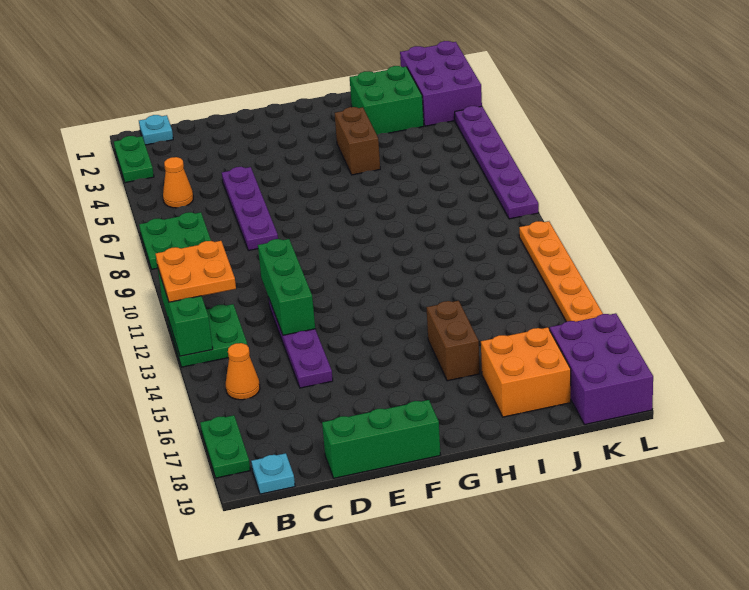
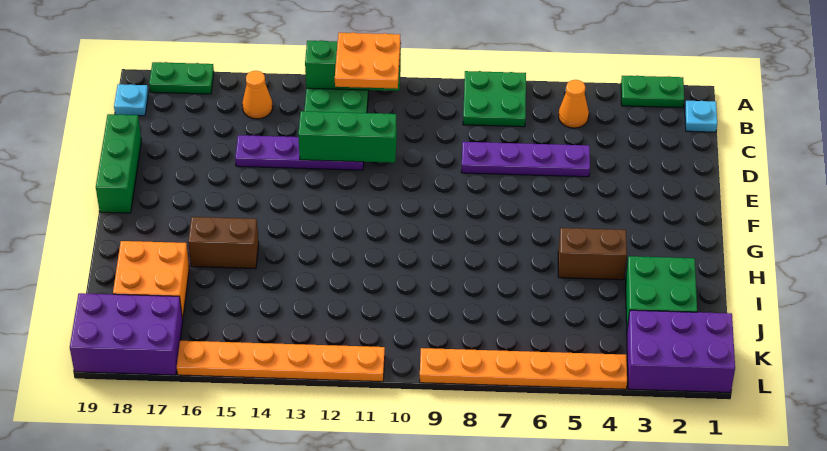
purple 1x6 plate [455,106,539,219] -> orange 1x6 plate [420,348,627,389]

